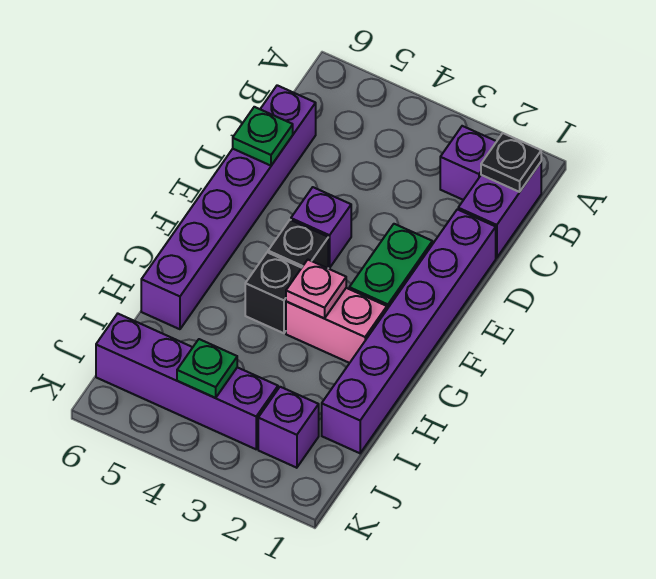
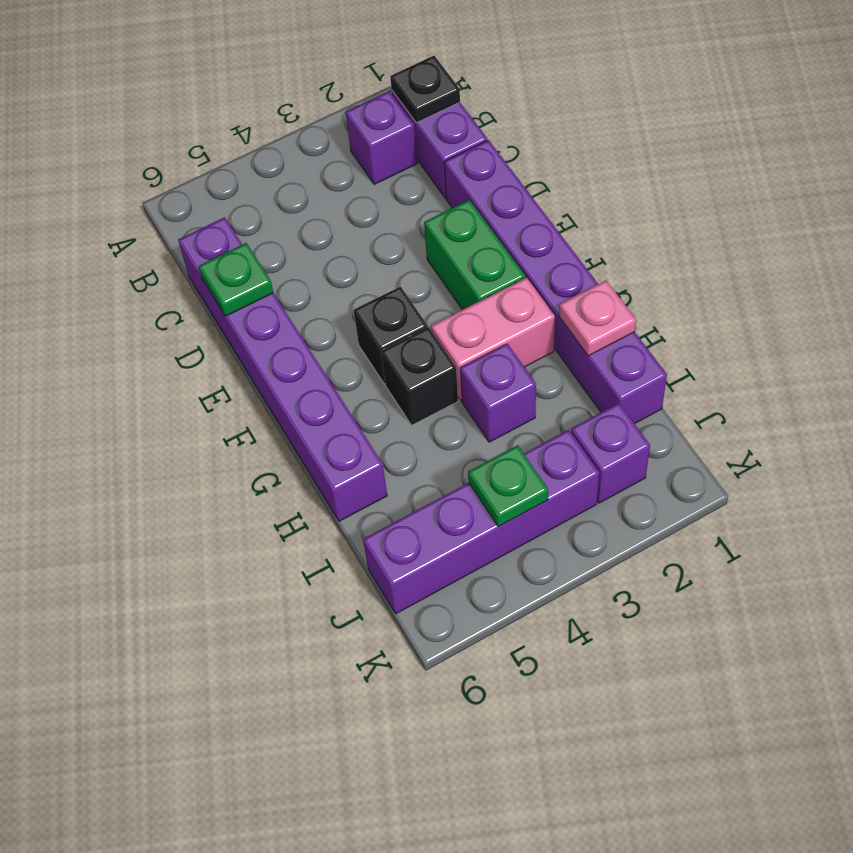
purple 1x1 brick [291,187,351,268] -> purple 1x1 brick moved to [460,343,536,442]
pink 1x1 plate [286,260,346,318] -> pink 1x1 plate moved to [559,280,636,356]

